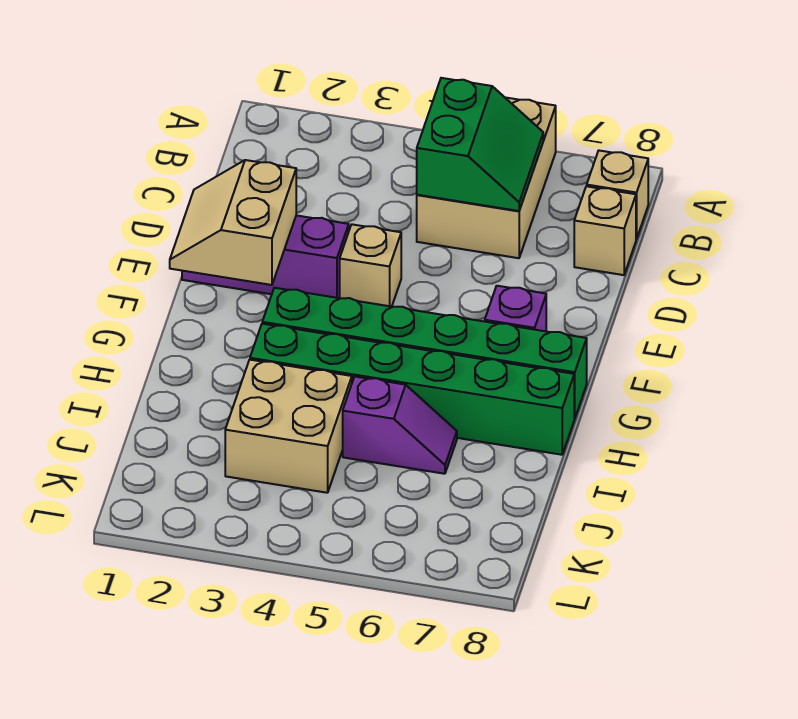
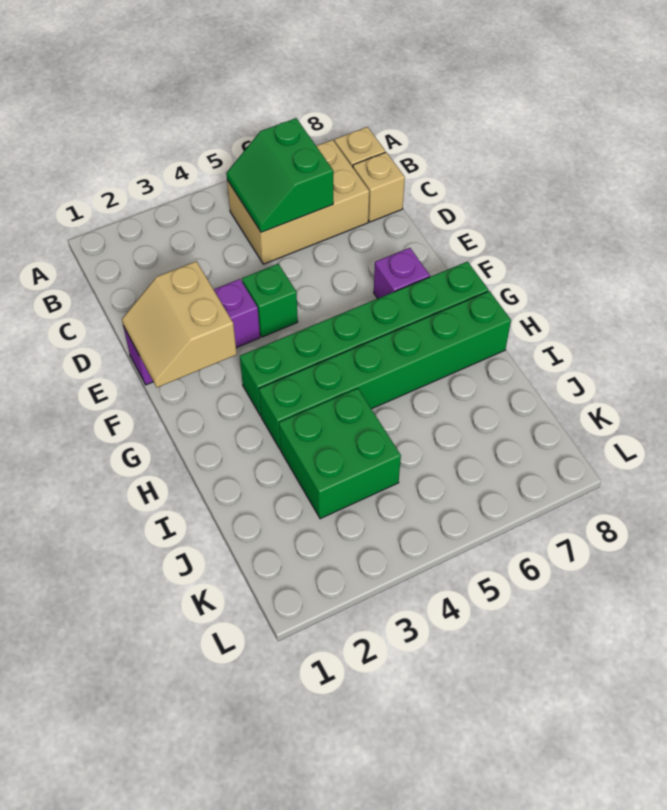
tan 2x3 brick [417,97,556,258] -> tan 2x3 brick turned to [227,140,369,264]
green 2x2 slope [417,78,543,211] -> green 2x2 slope turned to [226,118,333,232]
tan 1x1 brick [340,224,401,307] -> green 1x1 brick [242,264,298,337]
tan 2x2 brick [225,360,352,493] -> green 2x2 brick [279,388,401,519]
purple 1x2 slope [343,377,457,474] -> none

